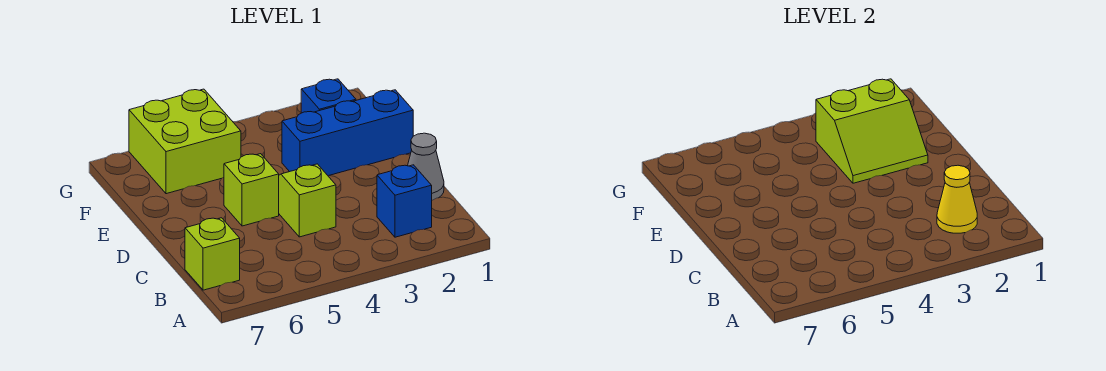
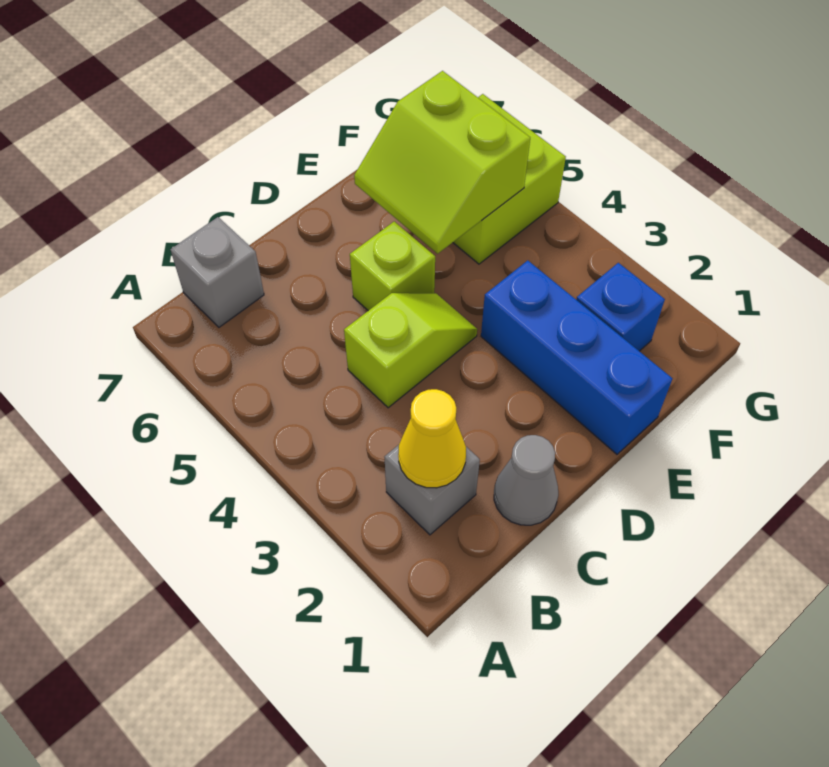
blue 1x1 brick [377,165,432,237] -> grey 1x1 brick [385,445,480,535]
lime 1x1 brick [185,218,240,290] -> grey 1x1 brick [170,217,264,327]
lime 2x2 slope [816,79,928,183] -> lime 2x2 slope moved to [354,71,530,254]

